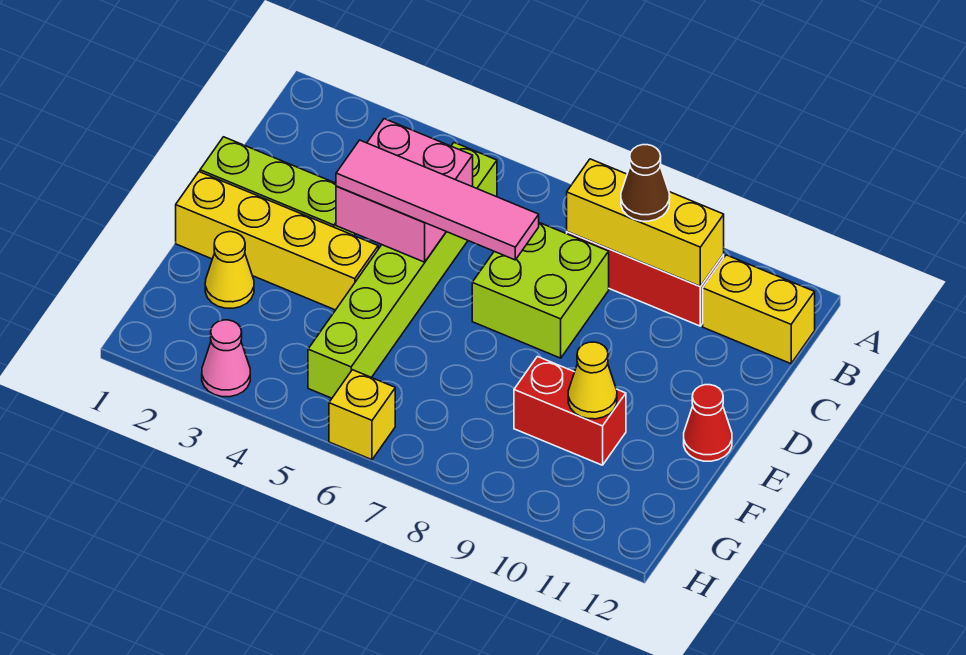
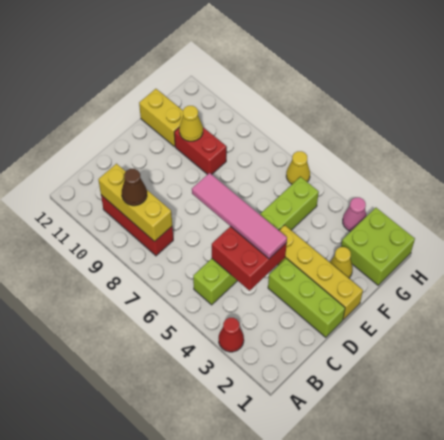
yellow 1x2 brick [703,255,815,364] -> yellow 1x2 brick moved to [139,89,183,146]
pink 2x2 brick [336,119,473,262] -> red 2x2 brick [212,226,287,291]
lime 2x2 brick [472,223,609,358] -> lime 2x2 brick moved to [341,208,415,285]
red 1x1 cone [684,385,732,461] -> red 1x1 cone moved to [219,318,244,352]
yellow 1x1 brick [329,370,395,460] -> yellow 1x1 cone [286,151,310,184]

